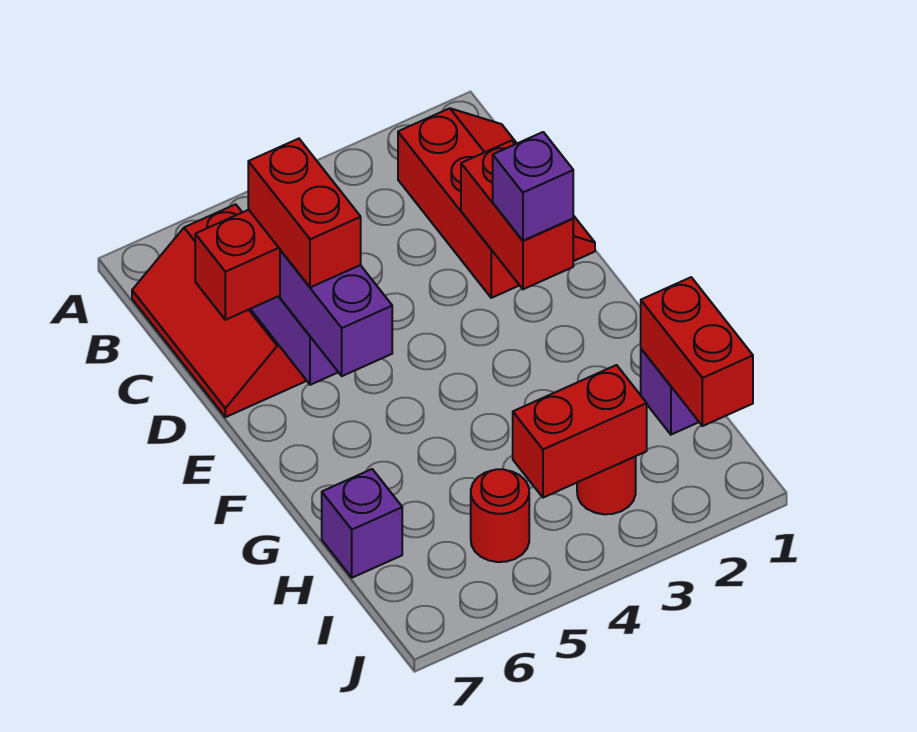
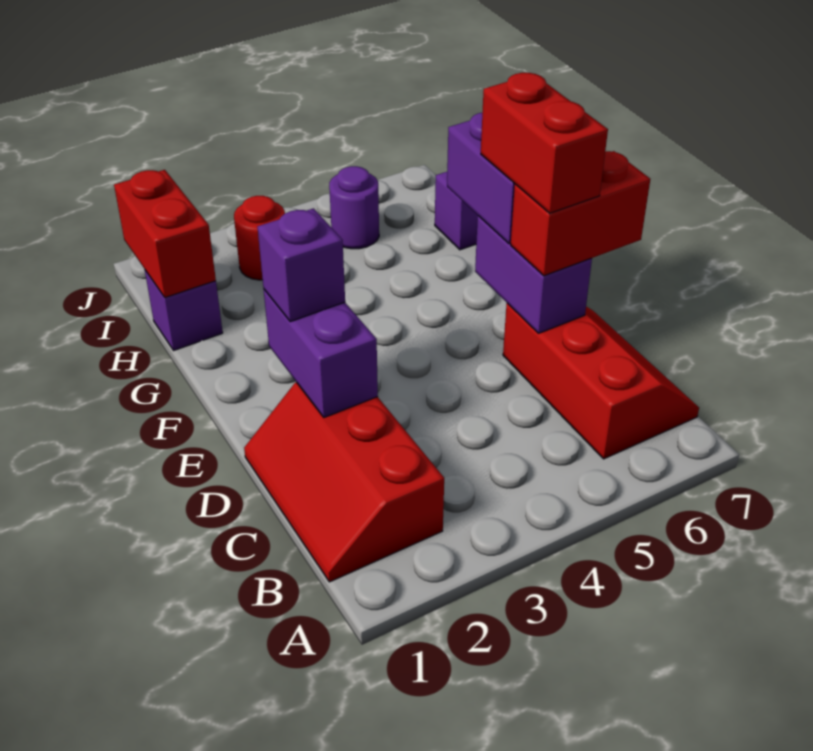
red 1x2 brick [461,140,573,289] -> purple 1x2 brick [264,290,378,417]
red 1x2 brick [513,365,647,498] -> none
red 1x1 round brick [471,469,529,562] -> purple 1x1 round brick [329,166,379,249]

